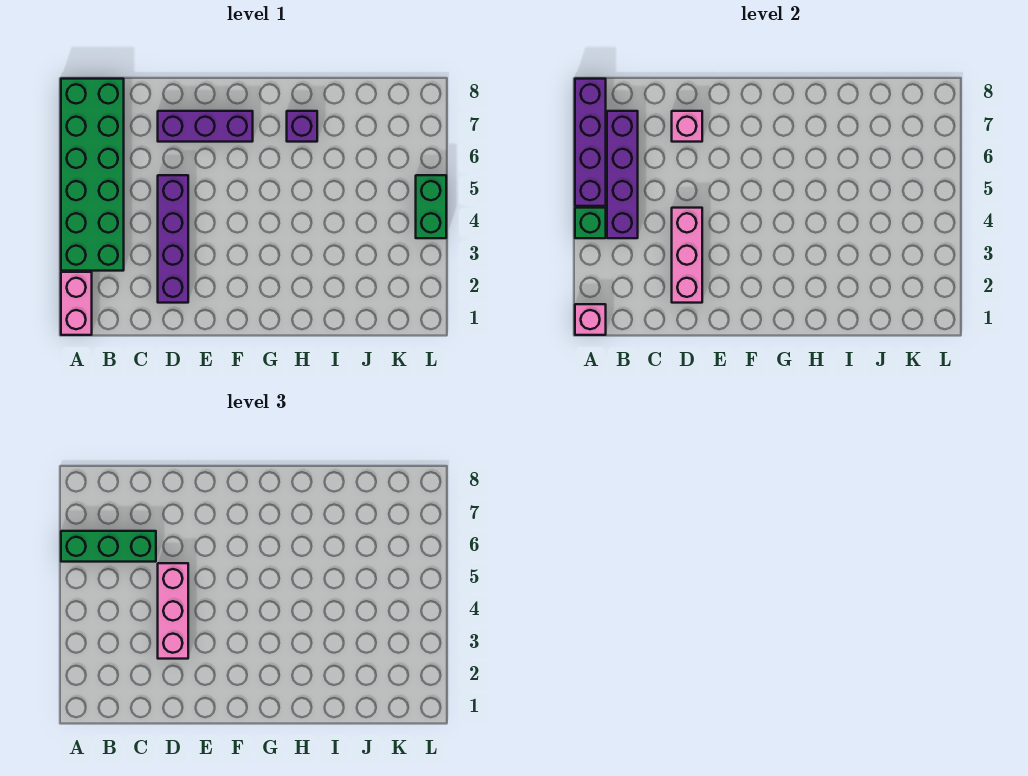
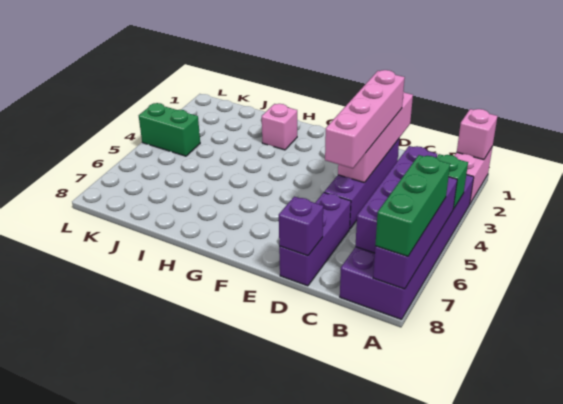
green 2x6 brick [61,79,124,271] -> purple 2x6 brick [340,174,474,320]
green 1x3 brick [61,531,156,562] -> green 1x3 brick turned to [375,155,450,257]
pink 1x3 brick [672,208,702,303] -> pink 1x4 brick [338,92,413,183]
pink 1x3 brick [158,563,188,659] -> pink 1x4 brick [325,70,405,168]
purple 1x3 brick [158,111,253,142] -> purple 1x3 brick turned to [279,193,351,286]
pink 1x1 brick [672,111,702,142] -> pink 1x1 brick moved to [262,104,297,150]
purple 1x1 brick [287,111,317,142] -> purple 1x1 brick moved to [279,197,323,256]
green 1x2 brick [416,175,446,238] -> green 1x2 brick turned to [139,103,200,156]

